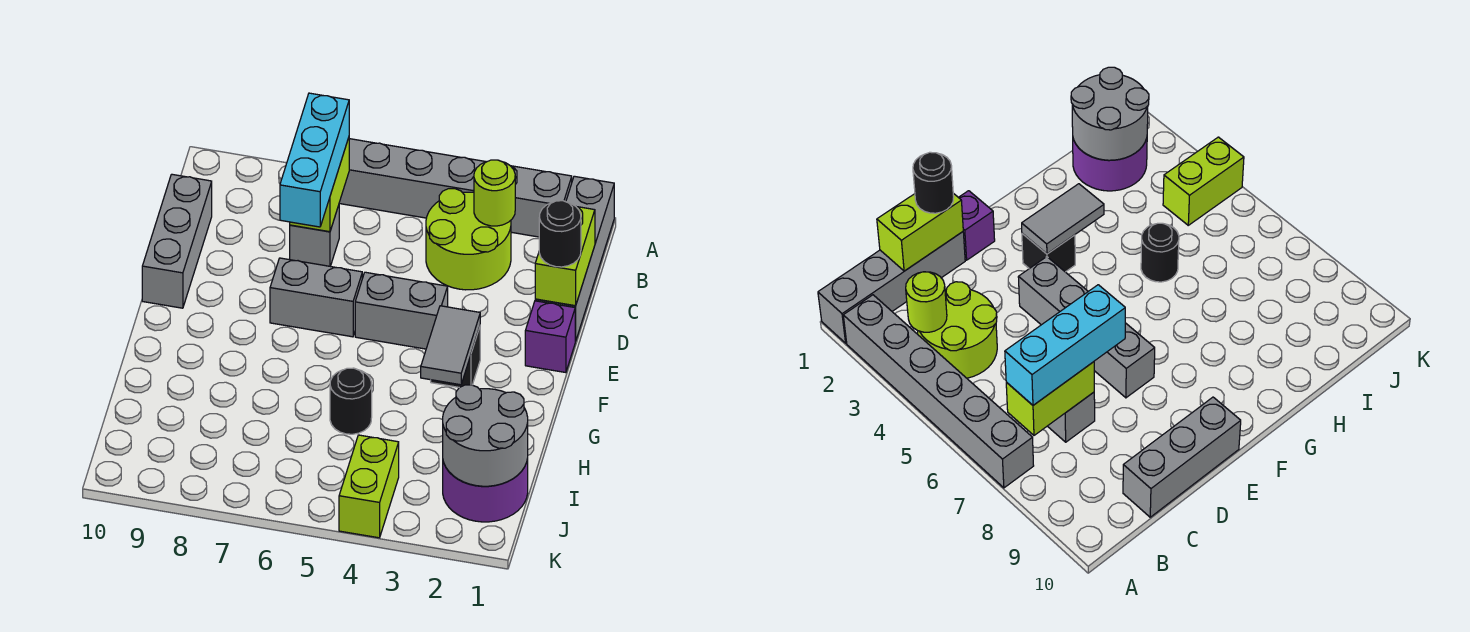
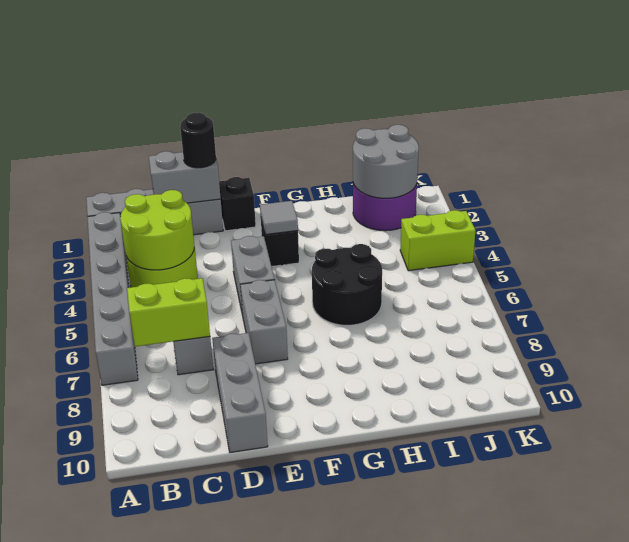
lime 1x1 round brick [474,160,515,226] -> lime 2x2 round brick [120,190,194,270]
cyan 1x3 brick [280,93,349,227] -> none
lime 1x2 brick [535,207,595,306] -> grey 1x2 brick [149,151,221,203]
grey 1x3 brick [142,174,212,308] -> grey 1x3 brick turned to [212,333,268,453]
purple 1x1 brick [525,301,575,373] -> black 1x1 brick [219,177,256,231]
grey 1x2 tile [421,306,480,385] -> grey 1x1 tile [260,201,298,235]
black 1x1 round brick [330,368,372,434] -> black 2x2 round brick [312,244,382,325]

